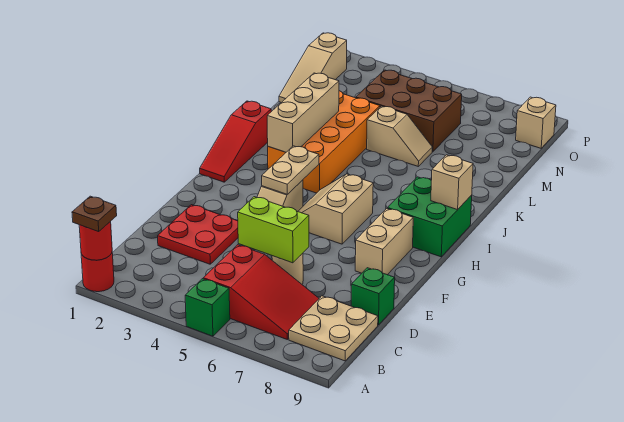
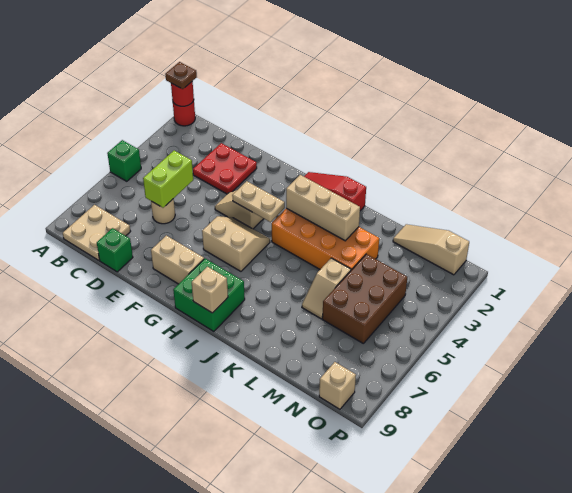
red 2x3 slope [203,245,319,339] -> none

